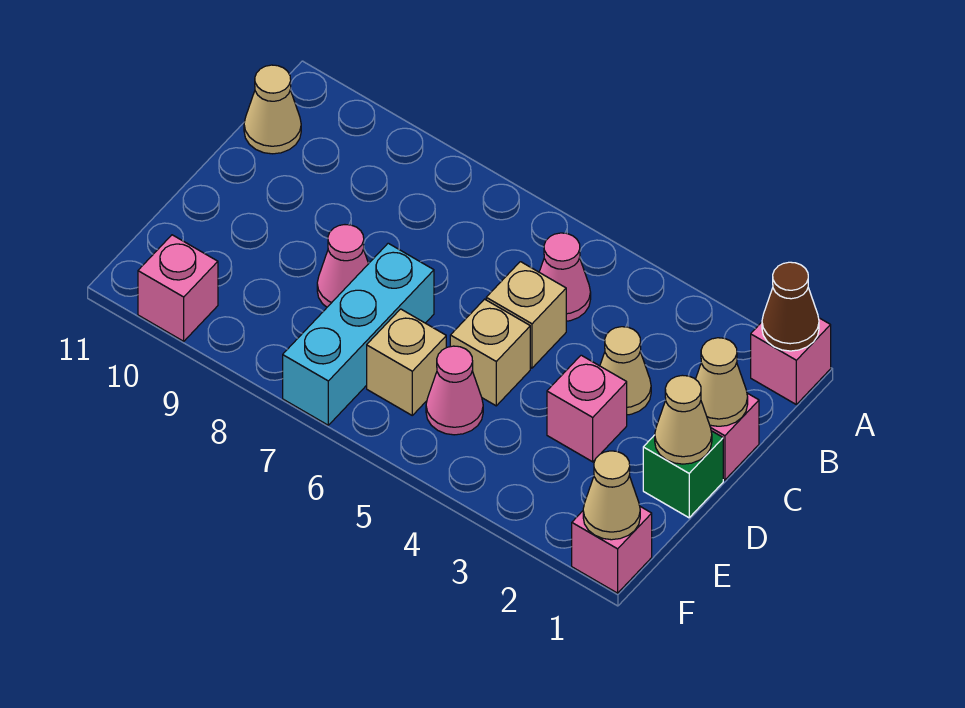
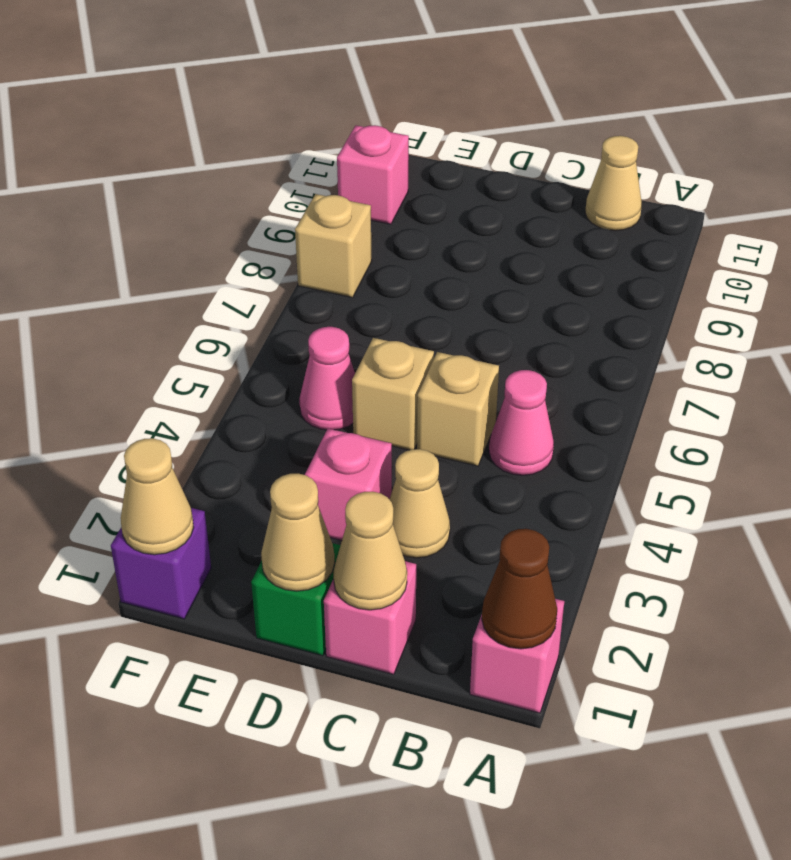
cyan 1x3 brick [283,243,434,425] -> none
pink 1x1 cone [317,225,369,307] -> none
tan 1x1 brick [367,309,446,415] -> tan 1x1 brick moved to [295,194,372,298]
pink 1x1 brick [572,507,652,593] -> purple 1x1 brick [111,508,211,619]

